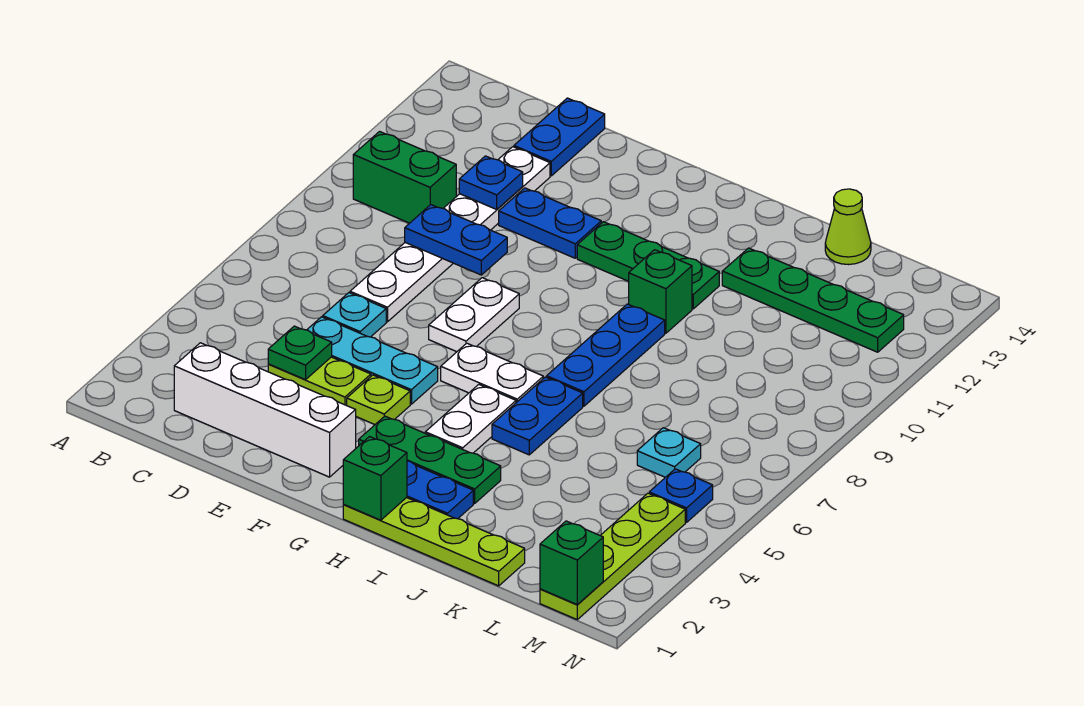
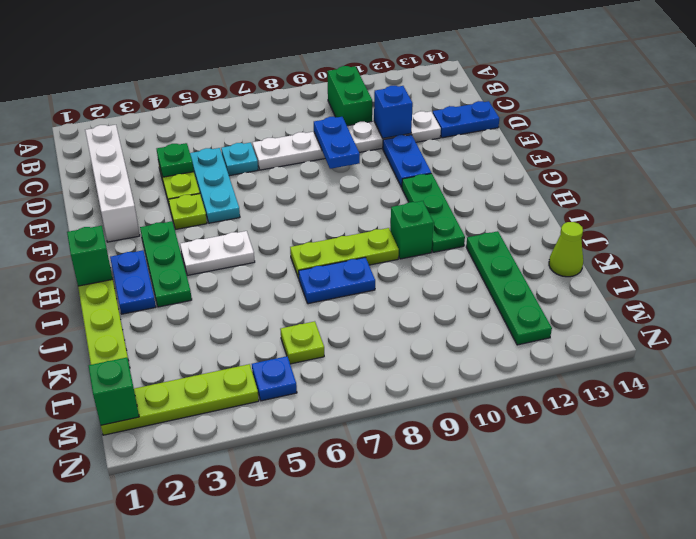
blue 1x1 plate [459,156,523,209] -> blue 1x1 brick [374,86,413,138]
white 1x2 plate [429,278,519,352] -> none
white 1x2 plate [441,343,543,403] -> none
blue 1x2 plate [492,377,583,455] -> blue 1x2 plate moved to [299,257,375,304]
blue 1x3 plate [547,304,665,406] -> lime 1x3 plate [290,228,399,278]
cyan 1x1 plate [637,428,701,477] -> lime 1x1 plate [280,321,324,364]

